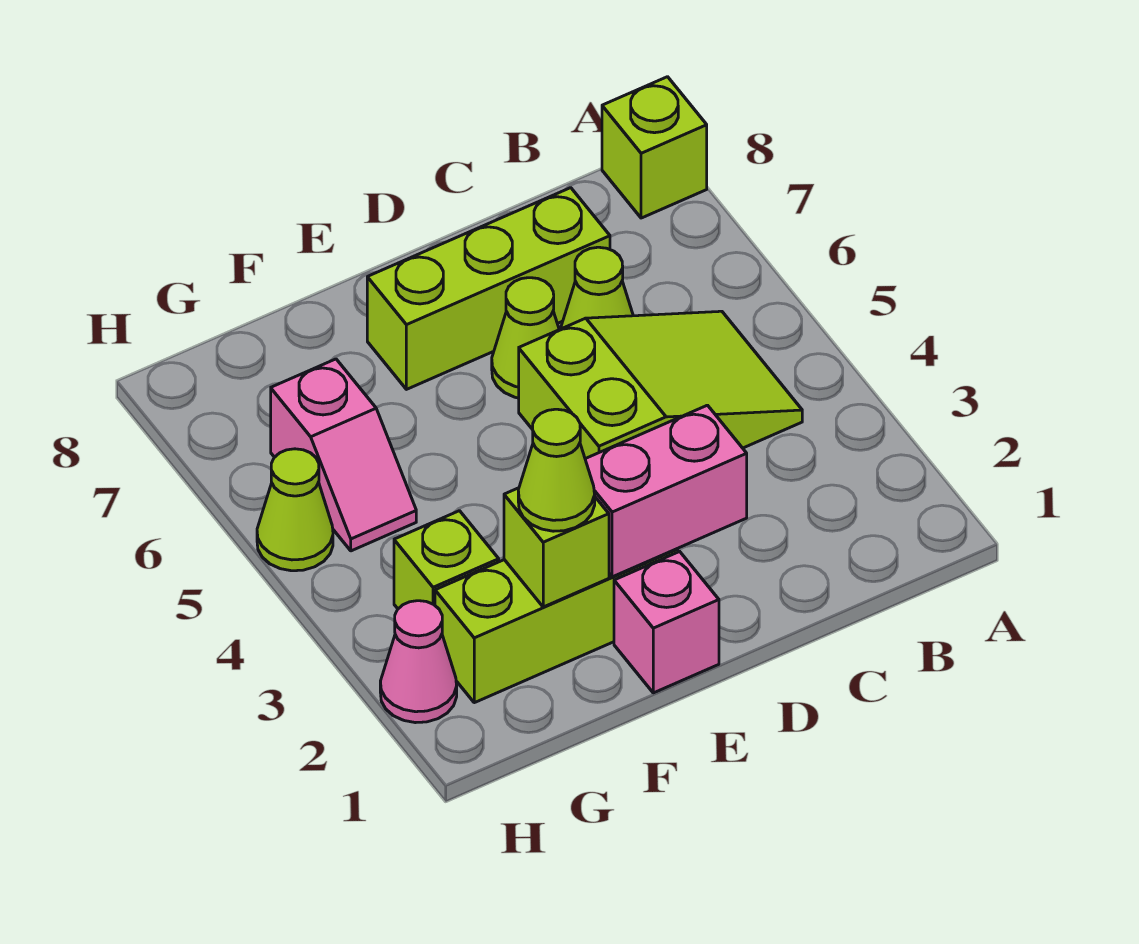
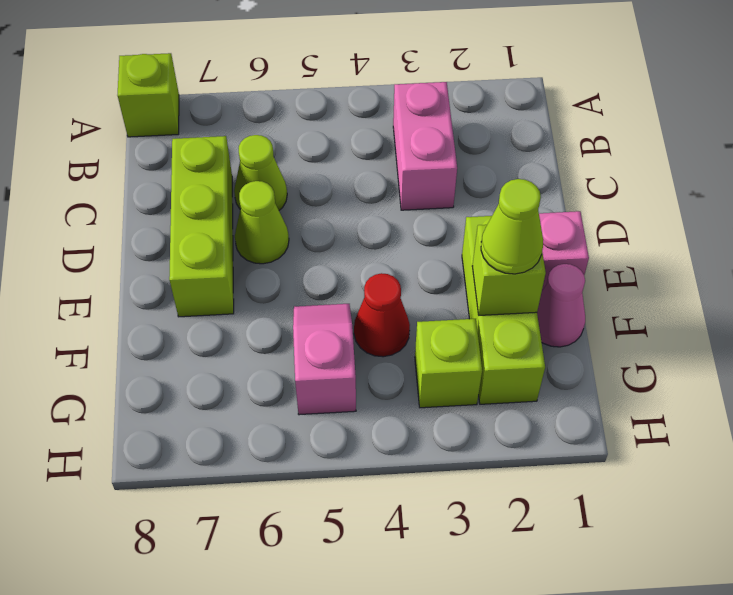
lime 2x3 slope [519,311,802,459] -> none
pink 1x2 brick [585,405,747,577] -> pink 1x2 brick moved to [393,82,457,210]
none -> red 1x1 cone [354,273,410,357]
pink 1x2 slope [271,359,416,551] -> pink 1x2 slope turned to [293,304,356,415]
pink 1x1 cone [380,601,457,723] -> pink 1x1 cone moved to [537,264,585,347]
lime 1x1 cone [257,449,333,571] -> none

